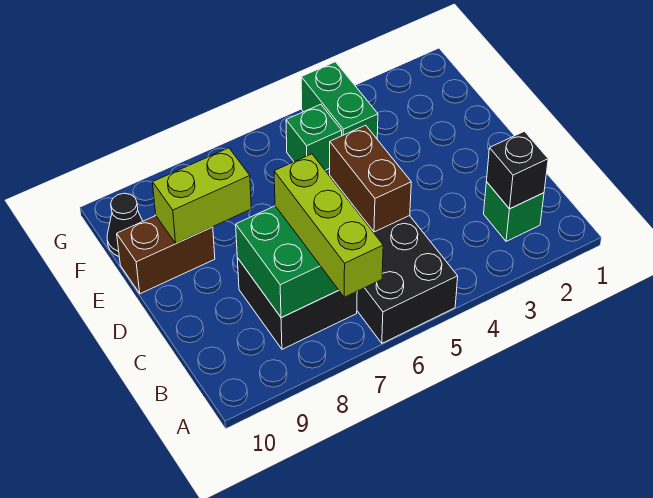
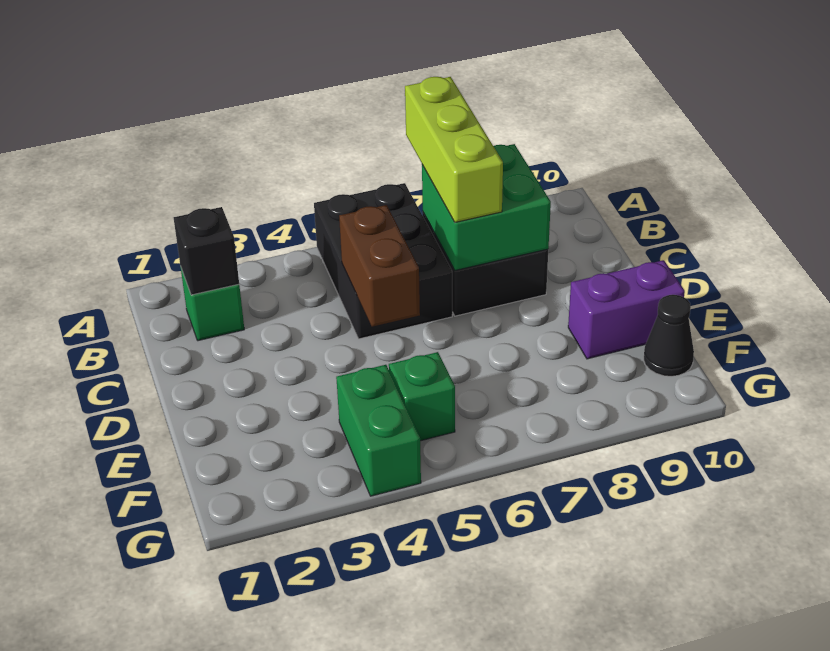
lime 1x2 brick [153,148,251,243] -> none
brown 1x2 brick [117,216,215,294] -> purple 1x2 brick [568,260,685,359]

